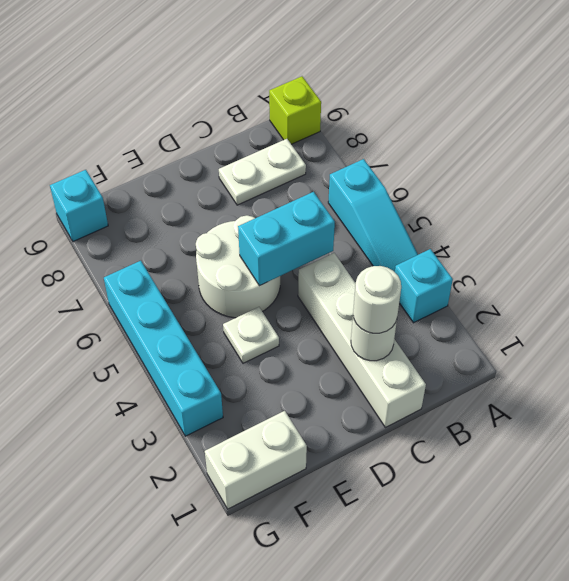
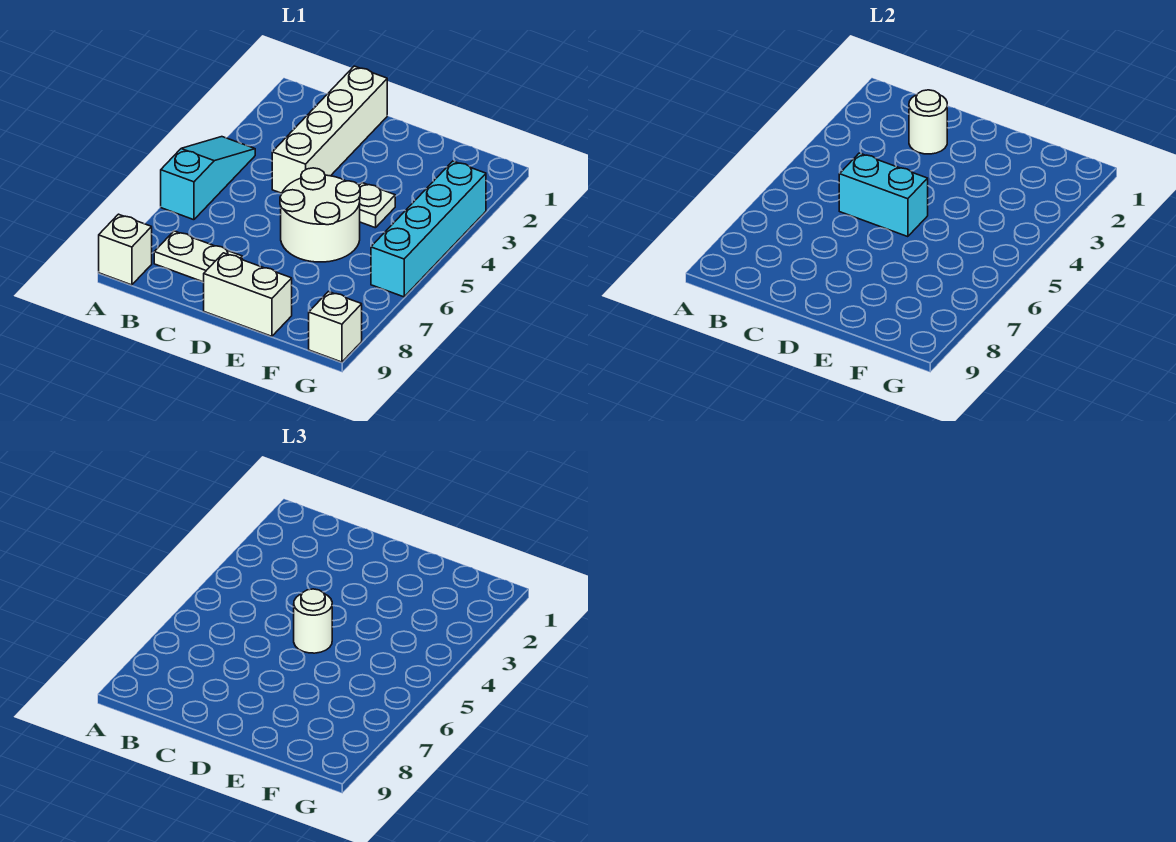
cyan 1x1 brick [395,249,453,323] -> none
lime 1x1 brick [269,76,321,144] -> white 1x1 brick [99,214,152,285]
white 1x1 round brick [353,266,401,333] -> white 1x1 round brick moved to [294,589,332,653]
white 1x2 brick [205,411,307,509] -> white 1x2 brick moved to [204,253,292,336]
cyan 1x1 brick [50,170,108,242] -> white 1x1 brick [309,292,362,362]

